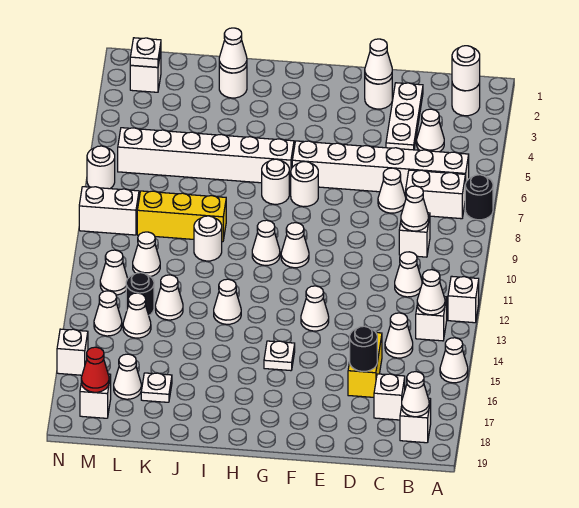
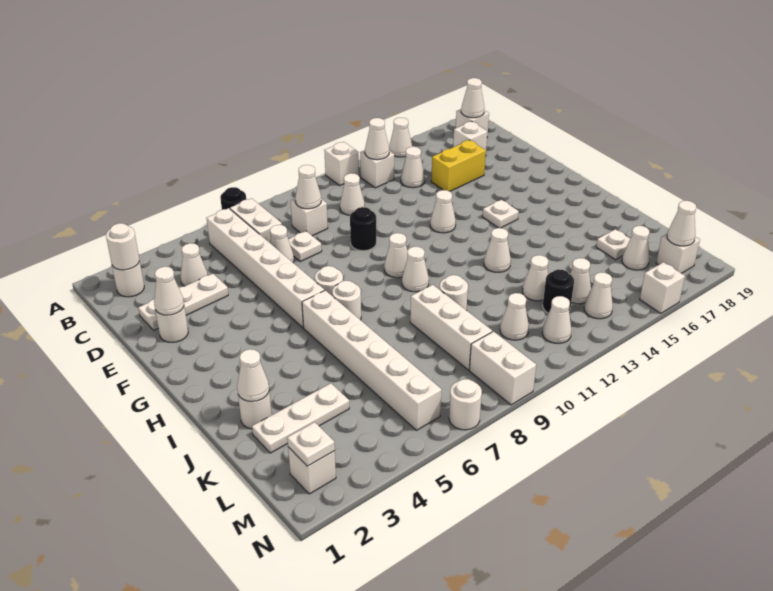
none -> white 1x1 plate [288,231,322,261]
black 1x1 round brick [350,326,377,371] -> black 1x1 round brick moved to [350,207,376,251]
yellow 1x3 brick [137,191,226,242] -> white 1x3 brick [410,285,492,370]
none -> white 1x3 plate [252,383,349,453]
red 1x1 cone [81,347,109,392] -> white 1x1 cone [667,201,696,246]

